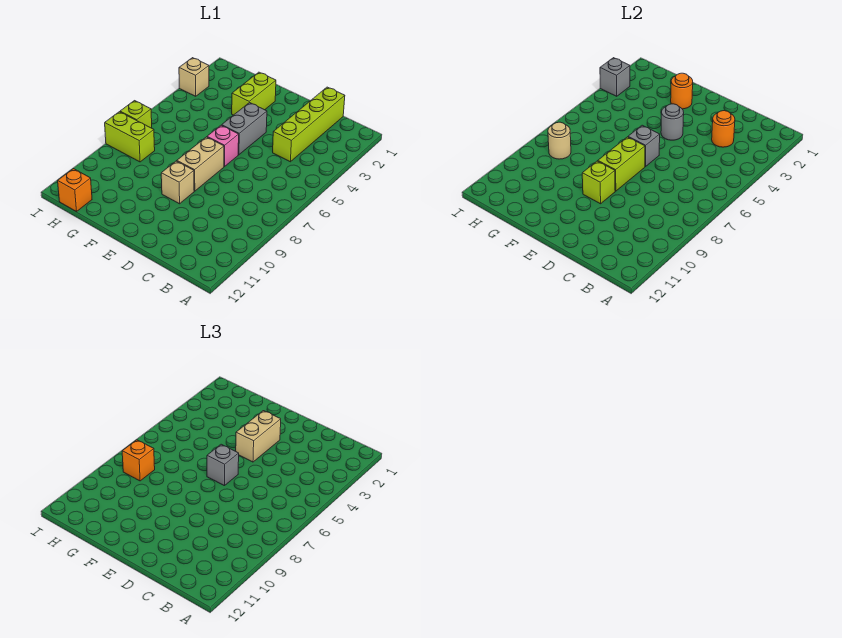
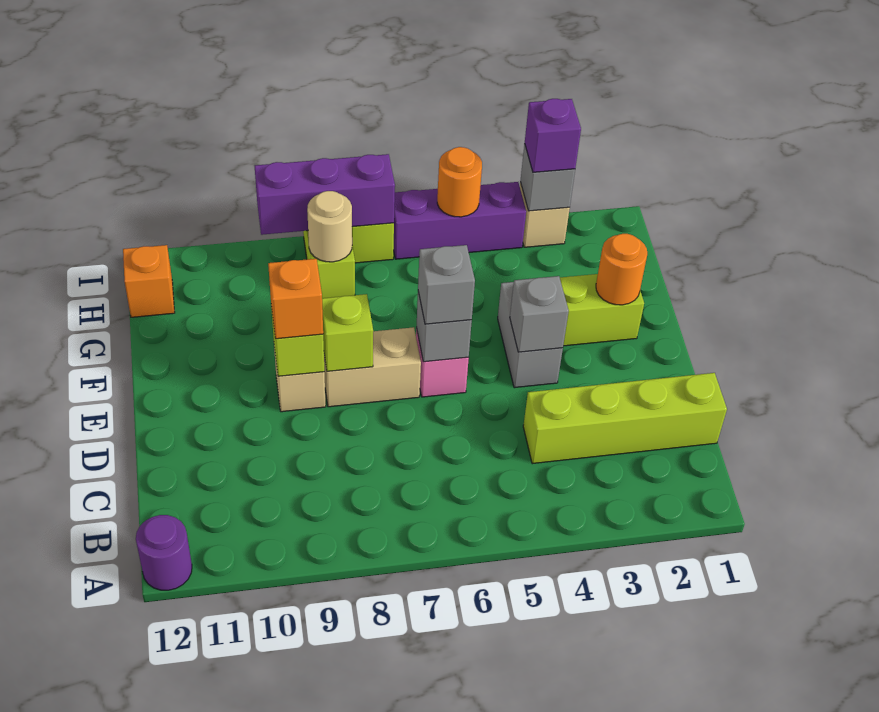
none -> purple 1x1 round brick [136,515,192,590]
orange 1x1 round brick [712,111,735,147] -> orange 1x1 round brick moved to [437,147,482,217]
tan 1x2 brick [236,411,281,462] -> none
grey 1x2 brick [222,102,267,155] -> grey 1x2 brick turned to [498,282,563,388]
grey 1x1 round brick [661,104,684,140] -> grey 1x1 brick [510,276,569,352]
lime 1x2 brick [598,137,645,191] -> lime 1x1 brick [322,294,373,371]
orange 1x1 brick [122,440,155,481] -> orange 1x1 brick moved to [268,259,323,339]
none -> purple 1x1 brick [525,99,581,172]
none -> purple 1x3 brick [394,182,526,259]
none -> purple 1x3 brick [255,154,395,235]

